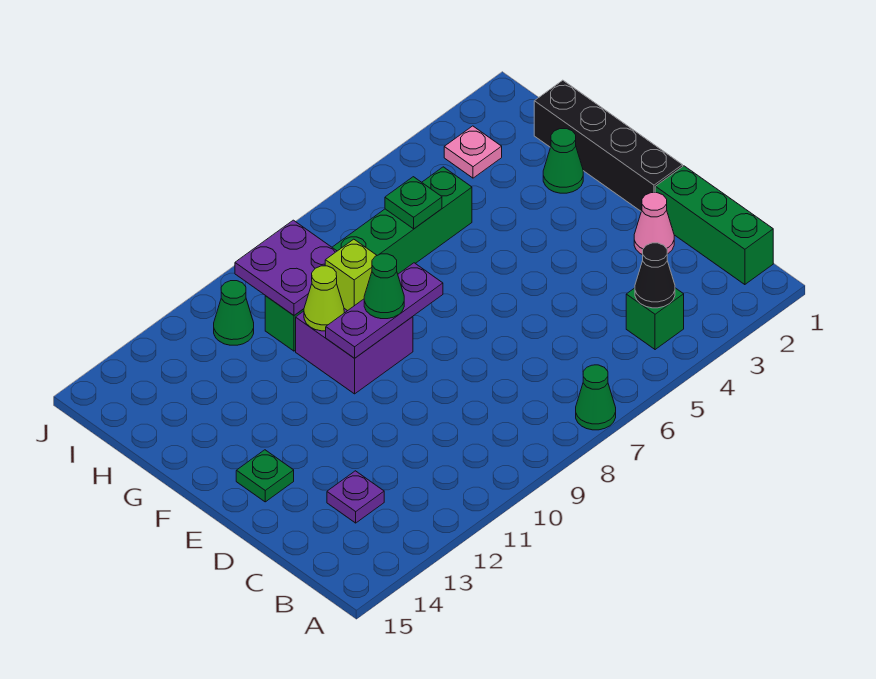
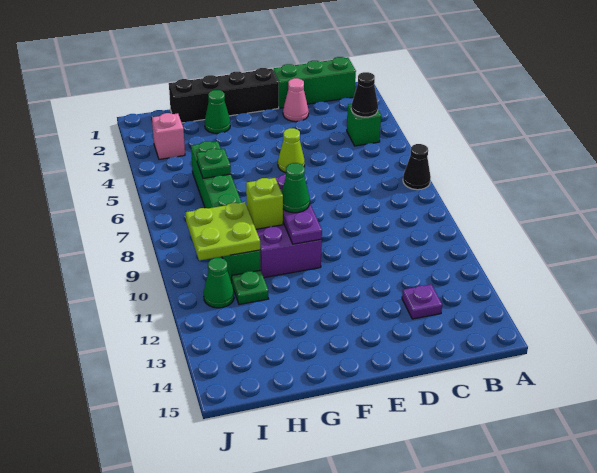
green 1x1 cone [576,365,616,430] -> black 1x1 cone [403,144,431,190]
green 1x1 plate [236,450,294,502] -> green 1x1 plate moved to [232,270,268,305]
lime 1x1 cone [304,266,344,331] -> lime 1x1 cone moved to [278,128,305,173]
purple 2x2 plate [235,220,337,315] -> lime 2x2 plate [186,202,260,261]
pink 1x1 plate [444,126,502,178] -> pink 1x1 brick [152,113,185,159]

